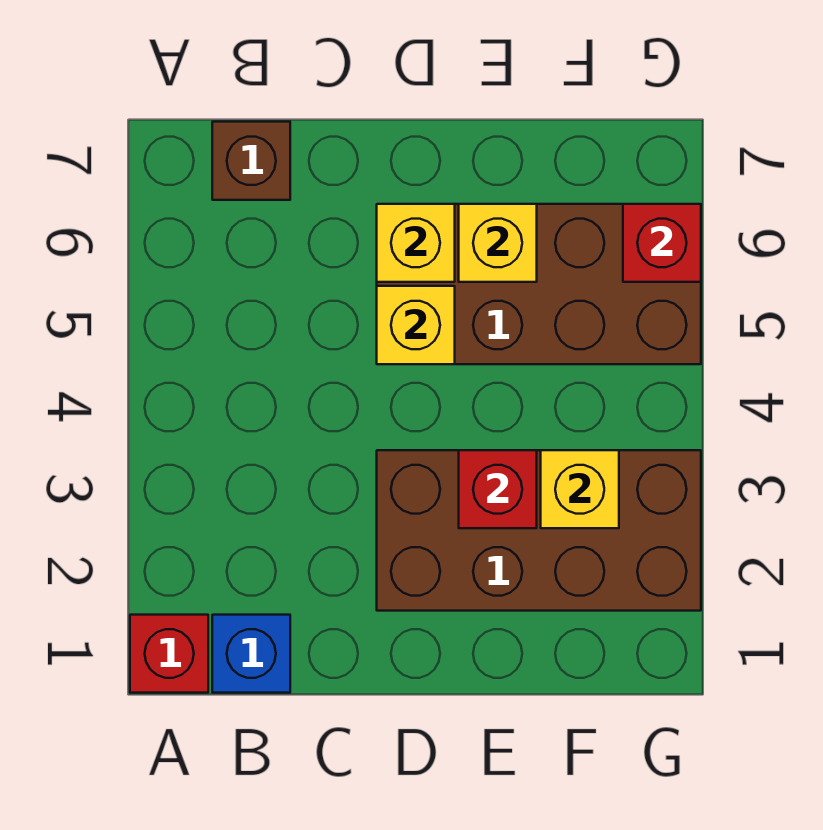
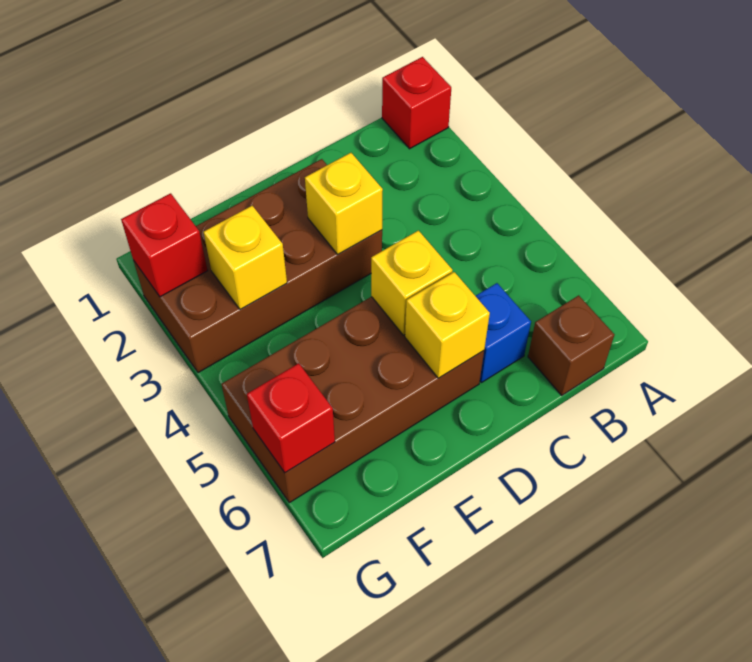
blue 1x1 brick [212,615,290,693] -> blue 1x1 brick moved to [476,283,531,383]
red 1x1 brick [459,450,537,528] -> red 1x1 brick moved to [121,193,208,297]
yellow 1x1 brick [459,204,537,282] -> yellow 1x1 brick moved to [305,153,383,254]

